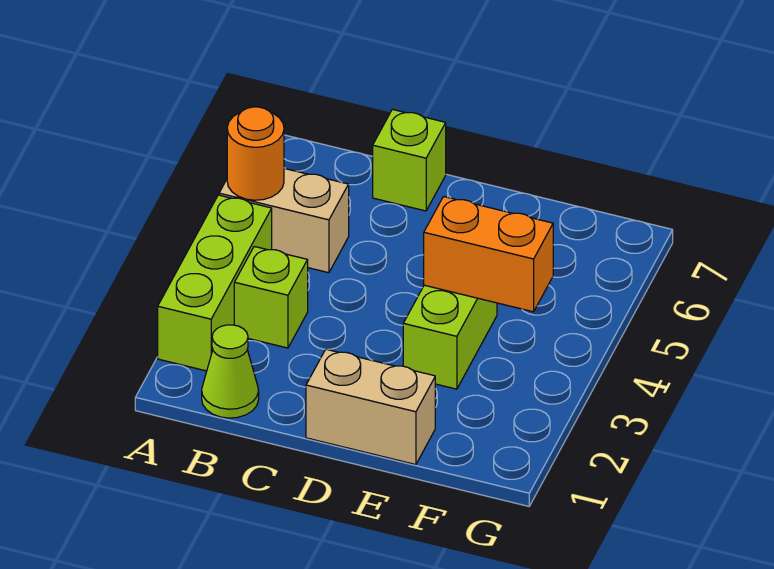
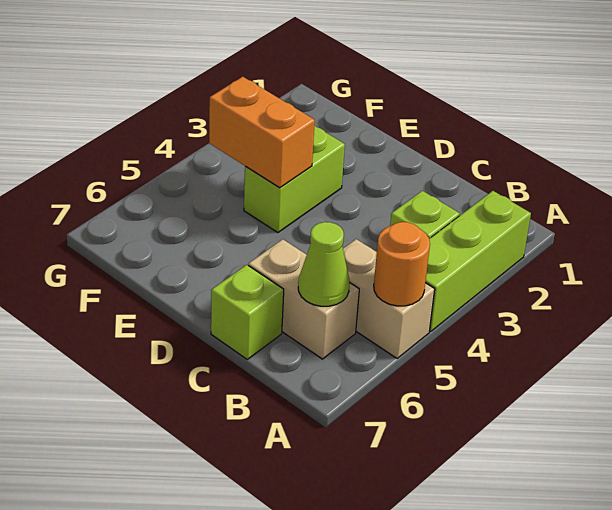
lime 1x1 cone [202,325,259,418] -> lime 1x1 cone moved to [298,222,350,306]
tan 1x2 brick [306,349,435,465] -> tan 1x2 brick moved to [248,239,359,359]

